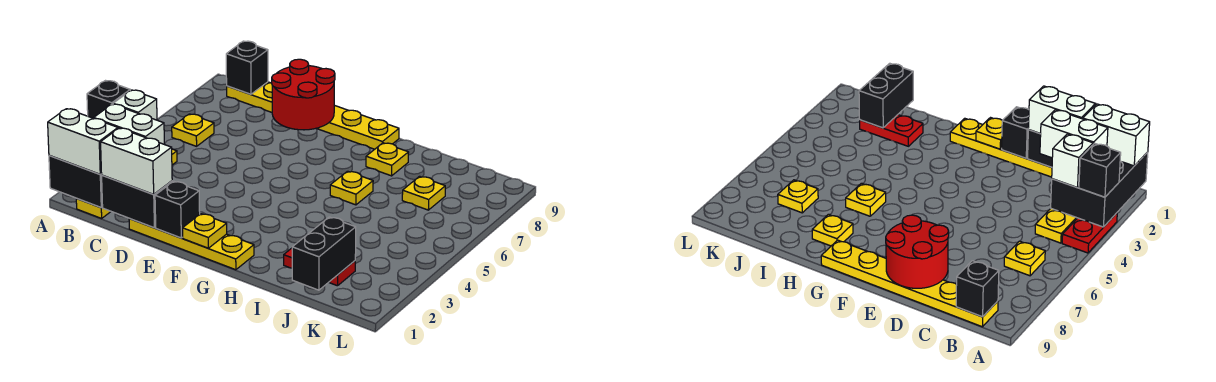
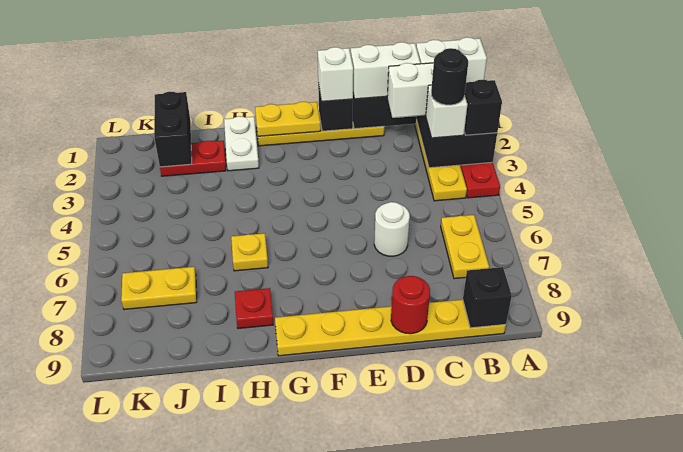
none -> black 1x1 round brick [431,48,468,105]
yellow 1x1 plate [172,114,214,146] -> yellow 1x2 plate [441,215,489,279]
none -> white 1x1 round brick [374,202,410,256]
red 2x2 round brick [272,59,335,130] -> red 1x1 round brick [391,276,430,334]
none -> white 1x1 brick [318,47,353,101]
yellow 1x1 plate [183,214,227,248] -> yellow 1x2 plate [255,102,321,136]
none -> white 1x2 plate [224,116,259,171]
yellow 1x1 plate [366,143,409,176] -> red 1x1 plate [235,288,273,329]
yellow 1x1 plate [402,176,445,210] -> yellow 1x2 plate [121,267,197,309]

